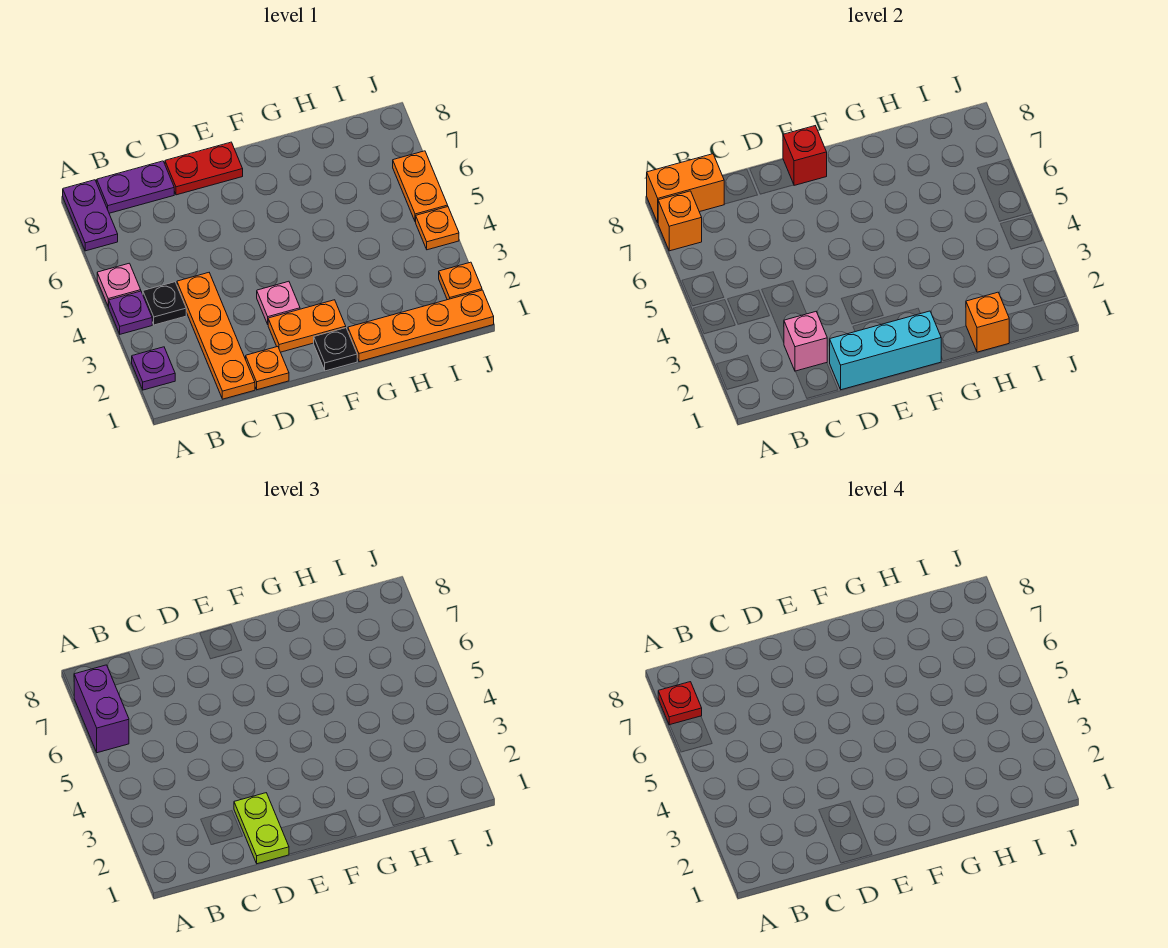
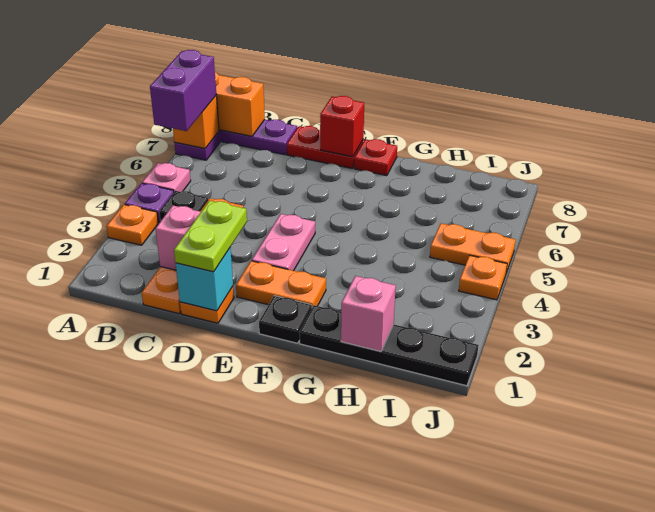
purple 1x1 plate [132,347,175,390] -> none
red 1x1 plate [658,682,702,725] -> red 1x1 plate moved to [354,139,397,176]
cyan 1x3 brick [829,311,941,390] -> cyan 1x1 brick [176,248,233,311]
pink 1x1 plate [257,281,300,324] -> pink 1x2 plate [252,214,315,271]
orange 1x4 plate [348,290,494,362] -> black 1x4 plate [300,305,479,386]
orange 1x1 brick [966,292,1009,352] -> pink 1x1 brick [341,276,396,352]
orange 1x1 plate [439,262,482,300] -> orange 1x1 plate moved to [107,205,158,245]
orange 1x2 plate [393,151,448,222] -> orange 1x2 plate turned to [430,223,516,273]

